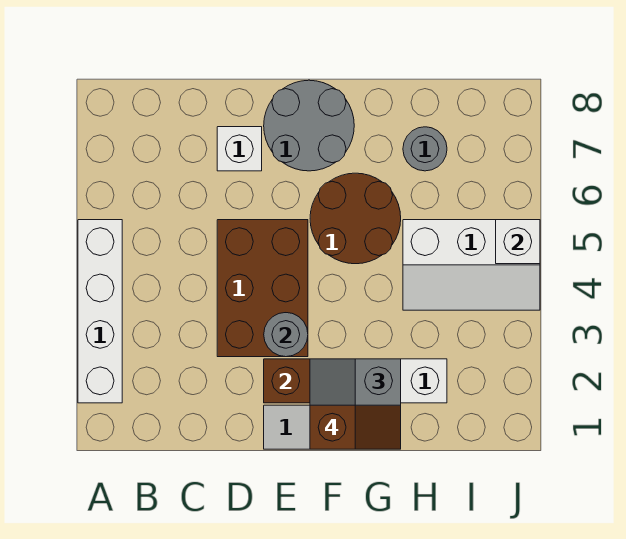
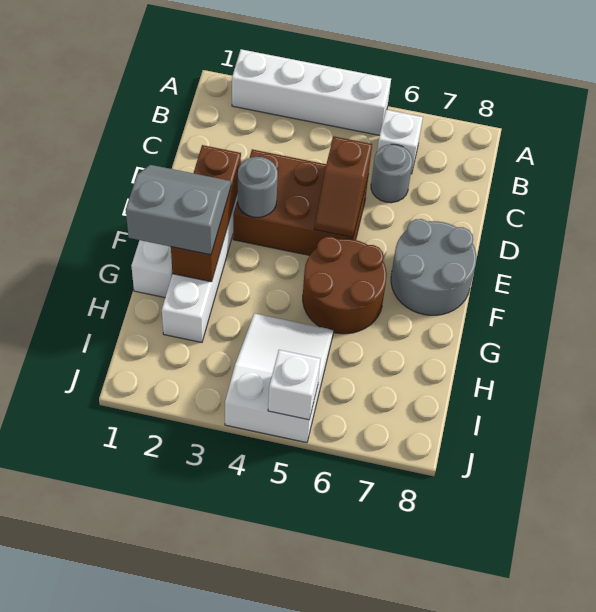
white 1x1 brick [217,127,262,171] -> white 1x1 brick moved to [377,110,423,174]
brown 1x2 slope [310,405,401,449] -> brown 1x2 slope moved to [314,136,372,237]
white 2x3 slope [403,220,540,310] -> white 2x3 slope turned to [225,313,334,443]
grey 1x1 round brick [403,127,447,171] -> grey 1x1 round brick moved to [371,144,413,203]

